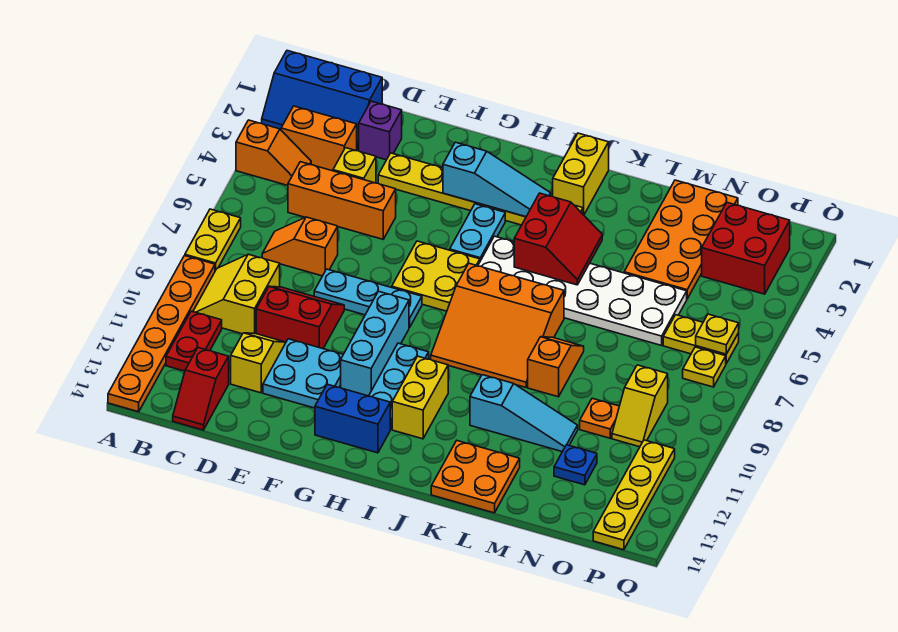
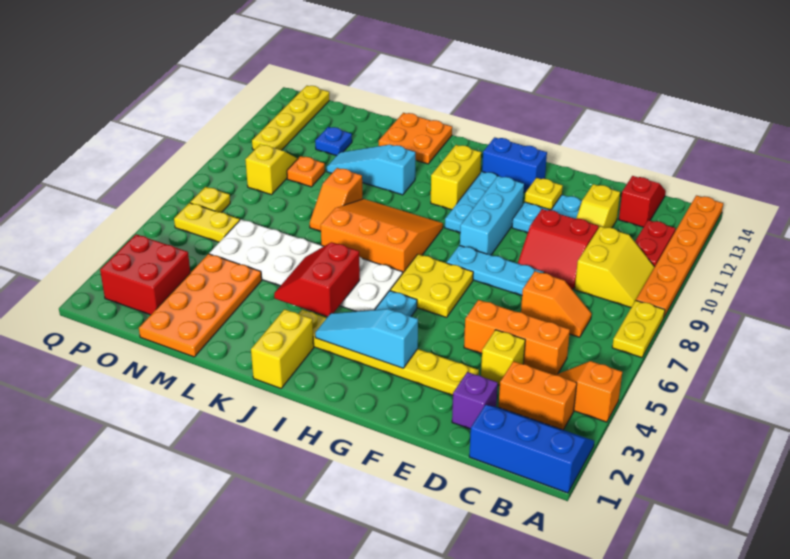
yellow 1x1 plate [696,314,739,354] -> yellow 1x1 plate moved to [525,178,563,210]

